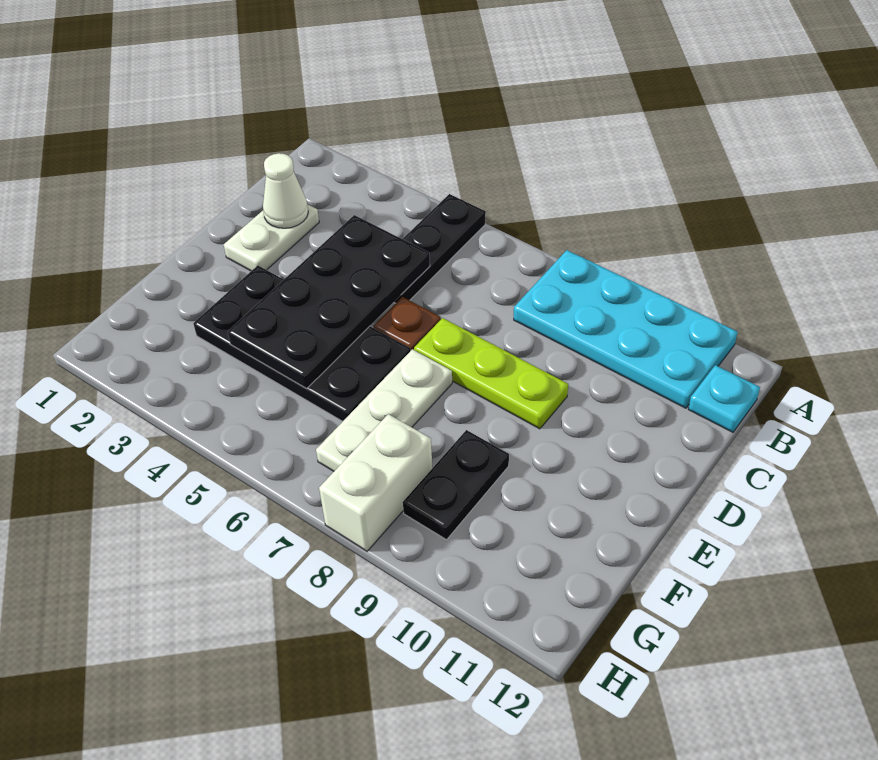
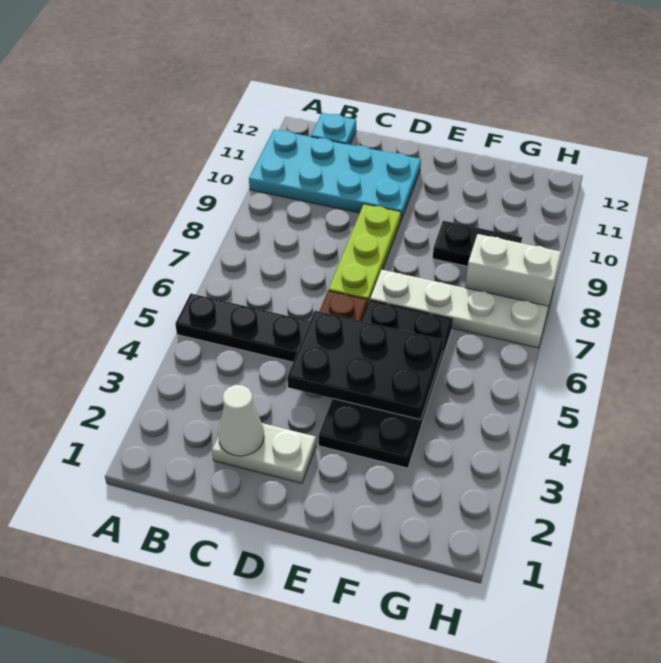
cyan 2x4 plate [514,250,738,408] -> cyan 2x4 plate turned to [249,129,421,222]
black 2x4 plate [228,215,430,389] -> black 2x3 plate [288,311,444,420]
white 1x3 plate [316,349,452,471] -> white 1x4 plate [370,270,548,348]

